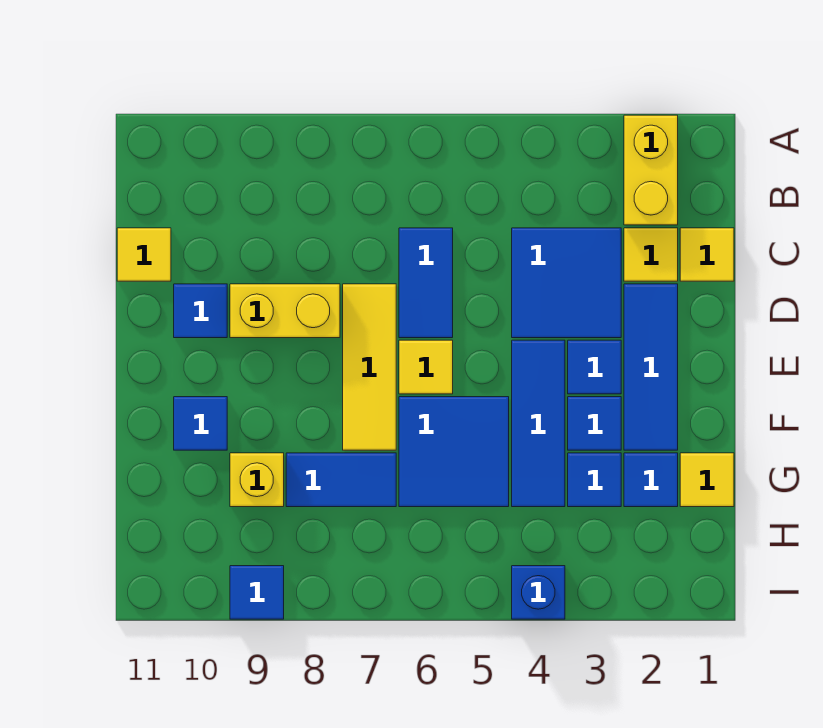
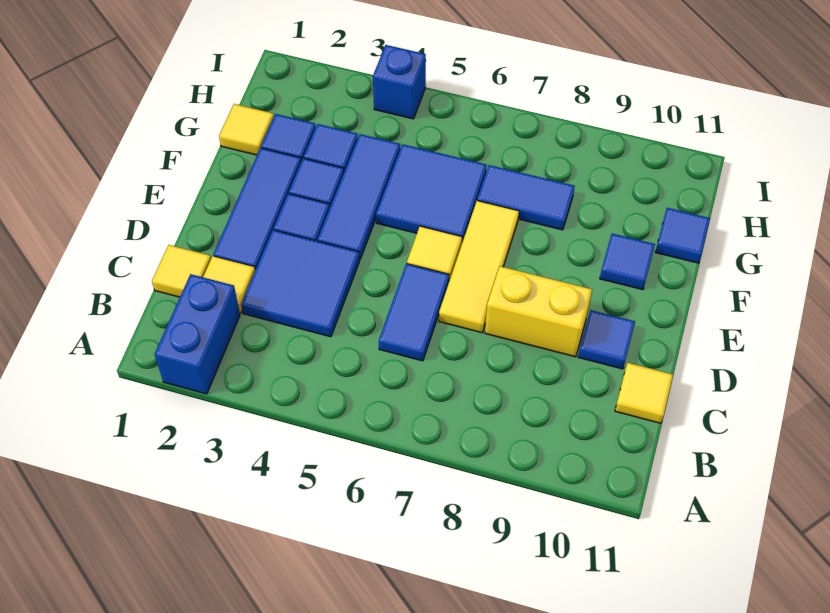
yellow 1x2 brick [624,115,678,225] -> blue 1x2 brick [155,274,240,394]
yellow 1x1 brick [230,453,284,507] -> none
blue 1x1 tile [230,566,284,619] -> blue 1x1 tile moved to [656,208,710,263]

